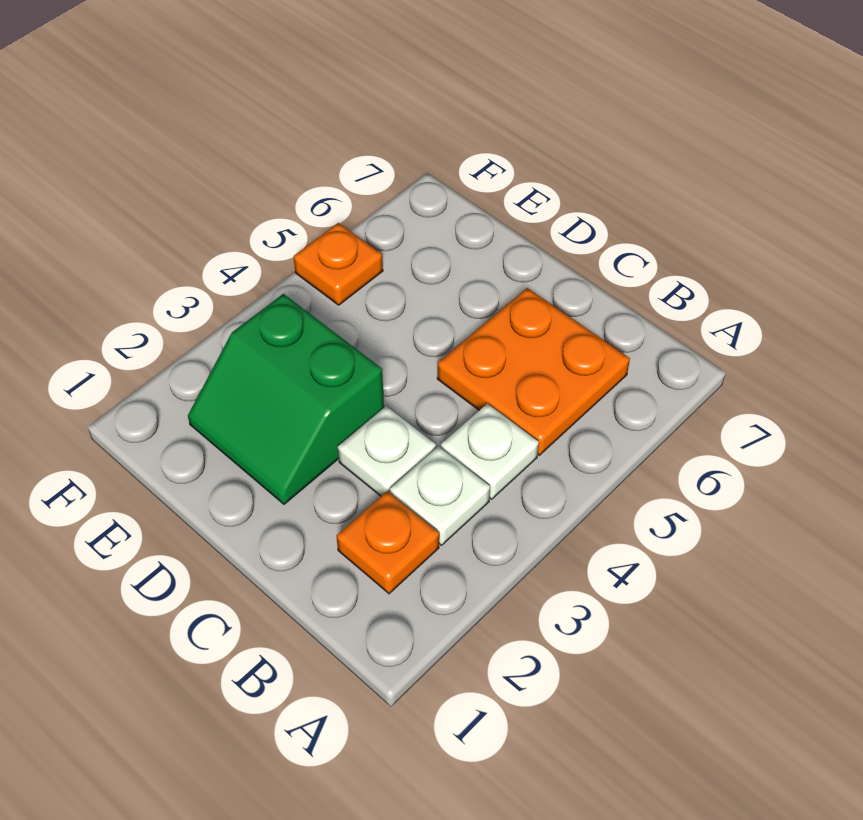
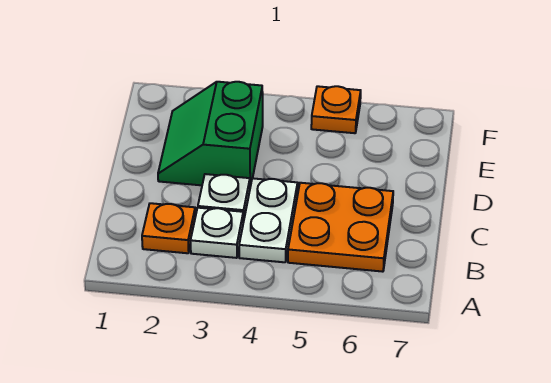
white 1x1 plate [441,404,539,499] -> white 1x2 plate [239,178,298,262]

